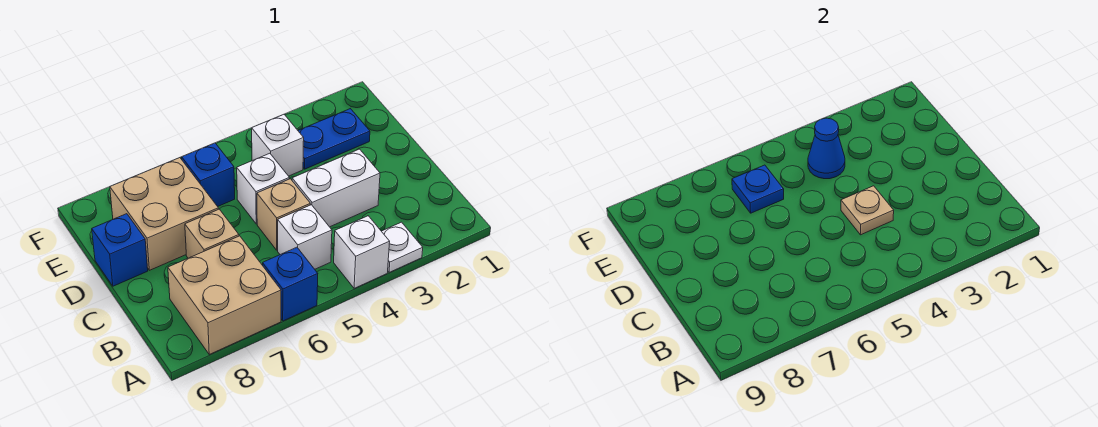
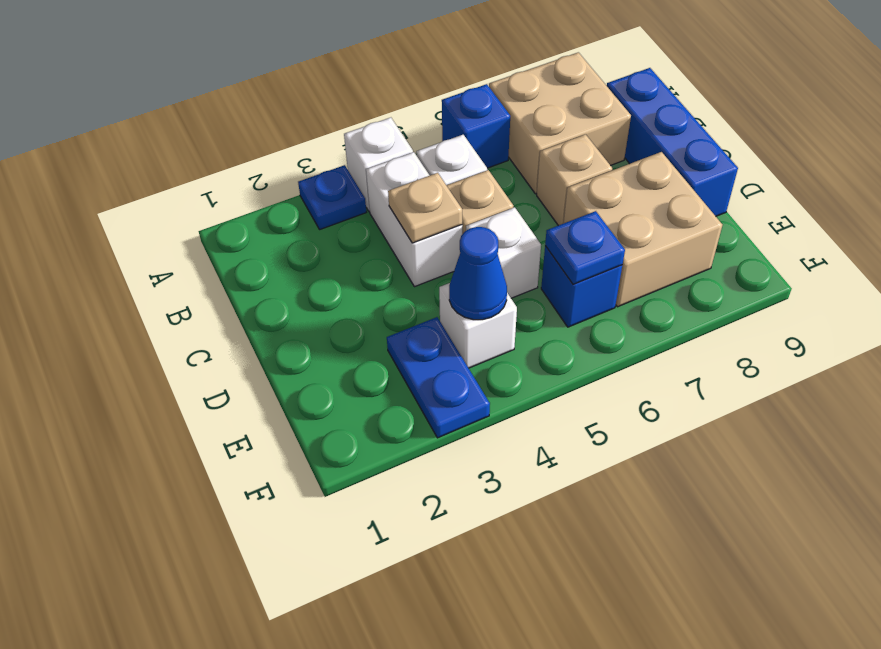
white 1x1 plate [382,222,423,272] -> blue 1x1 plate [298,165,366,230]
white 1x2 brick [292,149,380,227] -> white 1x2 brick turned to [366,152,462,287]
blue 1x1 brick [92,214,148,286] -> blue 1x3 brick [606,68,738,216]
blue 1x2 plate [298,109,370,169] -> blue 1x2 plate turned to [387,317,490,438]

